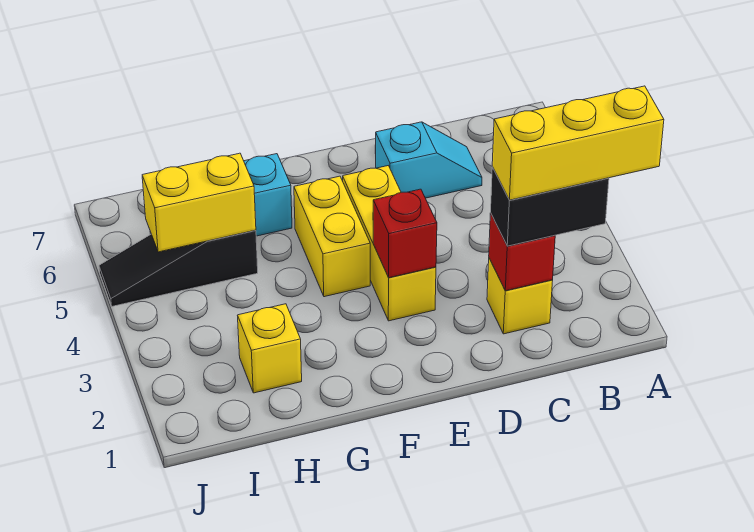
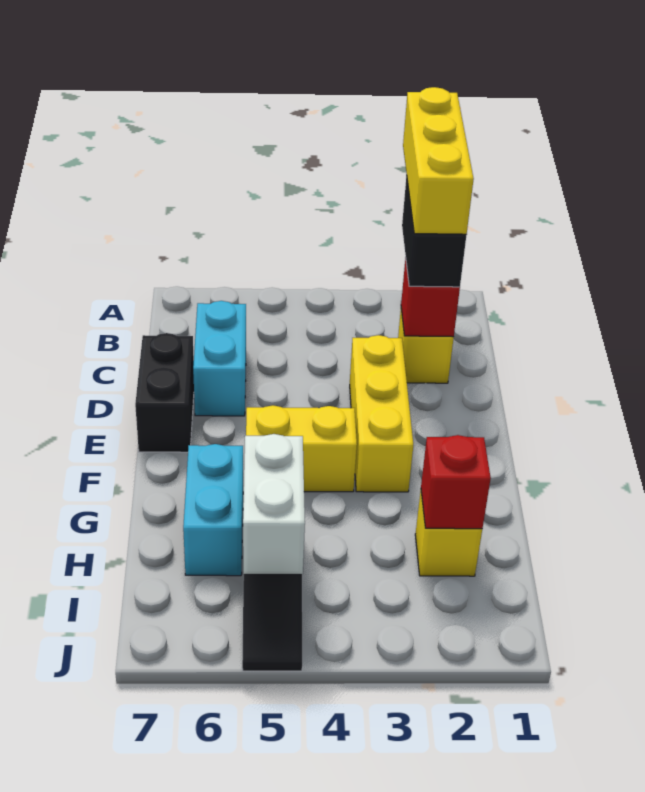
cyan 1x2 slope [375,122,482,198] -> cyan 1x2 brick [193,301,246,416]
none -> black 1x2 brick [135,333,194,452]
yellow 1x3 brick [343,166,436,321] -> yellow 1x3 brick turned to [350,335,413,492]
red 1x1 brick [373,189,437,278] -> red 1x1 brick moved to [421,435,491,529]
yellow 1x2 brick [142,153,256,252] -> white 1x2 brick [243,434,305,574]

